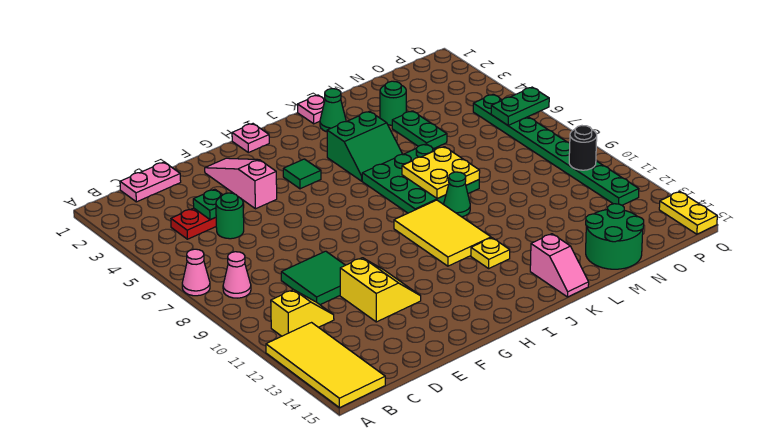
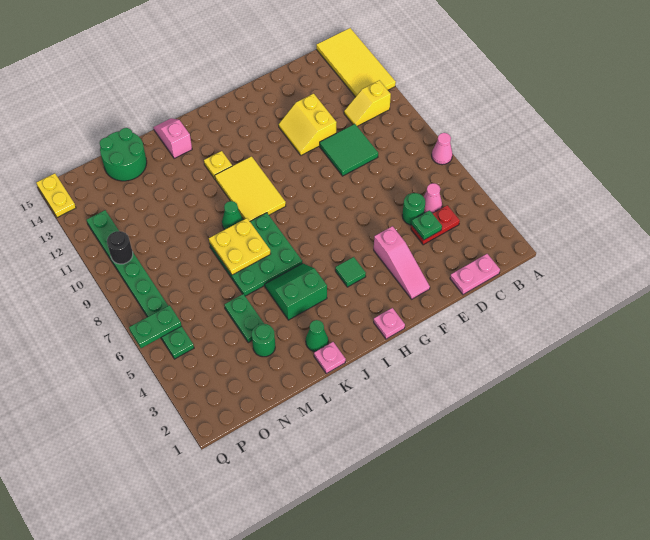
pink 1x1 cone [223,252,251,298] -> pink 1x1 cone moved to [424,183,442,213]

